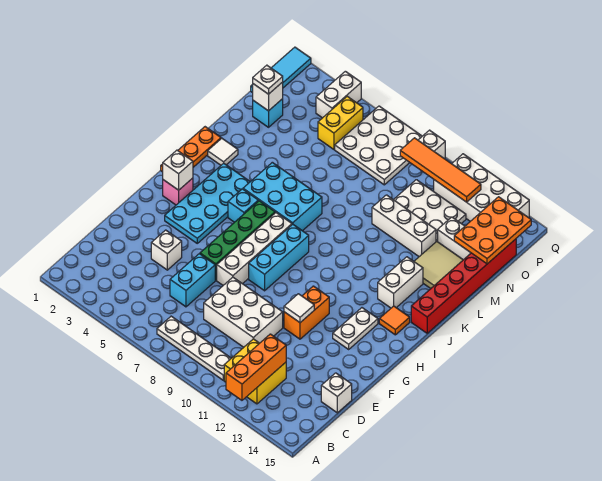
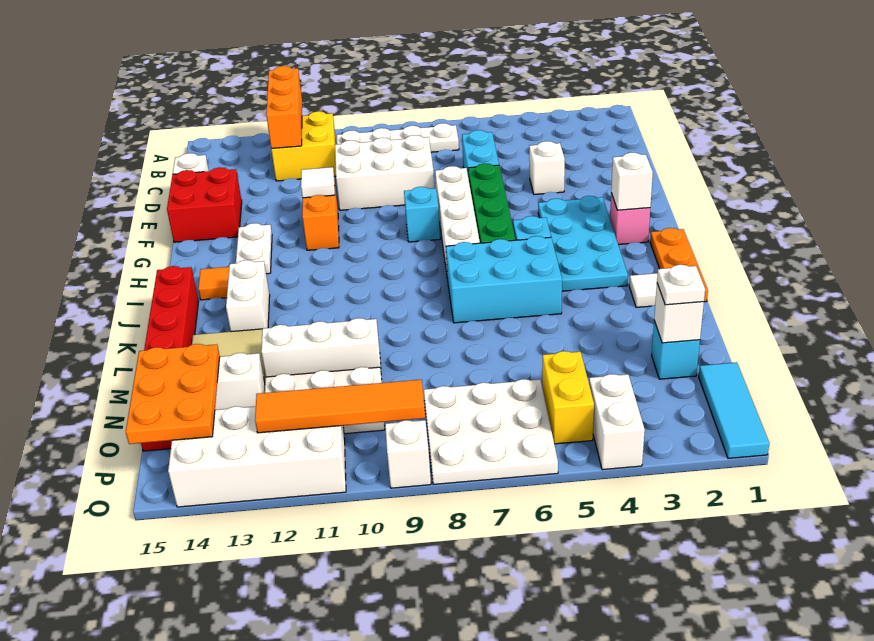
none -> red 2x2 brick [167,167,242,242]
cyan 1x3 brick [249,224,309,291] -> cyan 1x1 brick [404,187,440,242]

